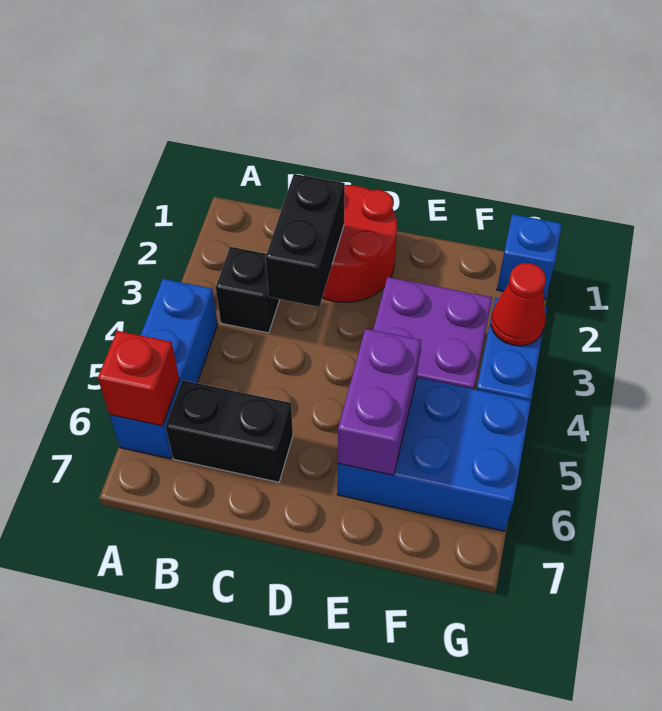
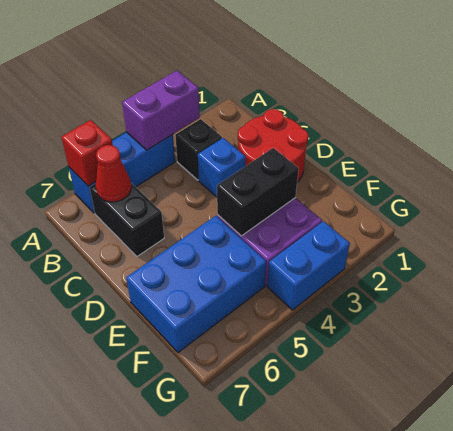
black 1x2 brick [266,174,345,307] -> black 1x2 brick moved to [217,148,299,236]
blue 2x3 brick [337,378,531,531] -> blue 2x3 brick turned to [126,216,266,353]
purple 1x2 brick [338,329,421,475] -> purple 1x2 brick moved to [122,71,200,150]
blue 1x1 brick [497,214,562,299] -> blue 1x1 brick moved to [198,138,246,197]
red 1x1 cone [491,263,546,346] -> red 1x1 cone moved to [95,145,131,202]

